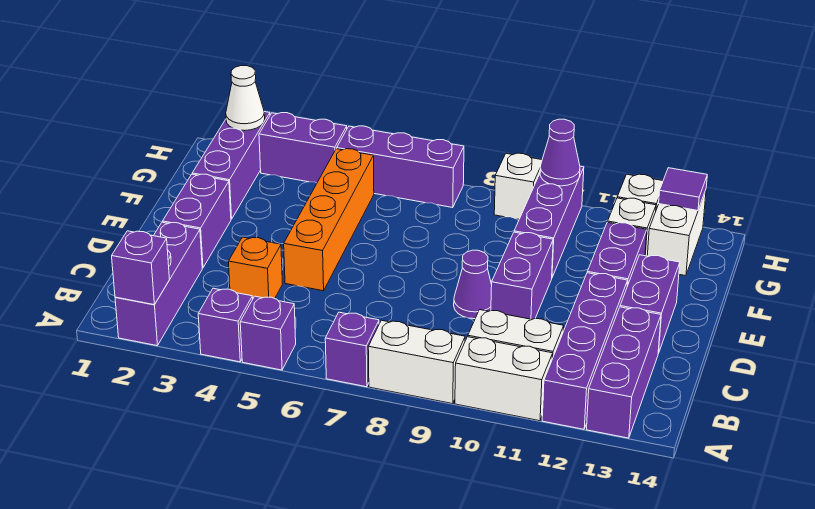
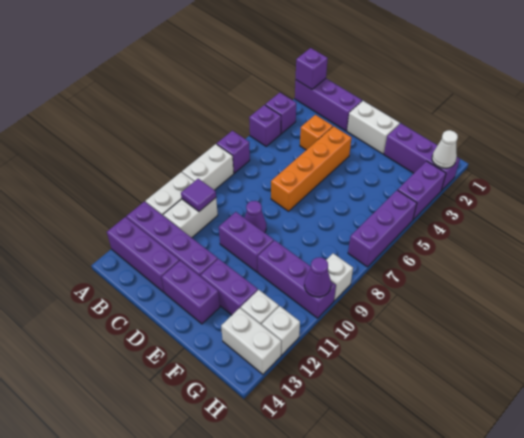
purple 1x2 brick [163,174,231,268] -> white 1x2 brick [347,101,400,154]
orange 1x4 brick [284,149,374,291] -> orange 1x4 brick turned to [271,126,351,211]
purple 1x1 tile [659,168,707,210] -> purple 1x1 tile moved to [181,179,216,211]

